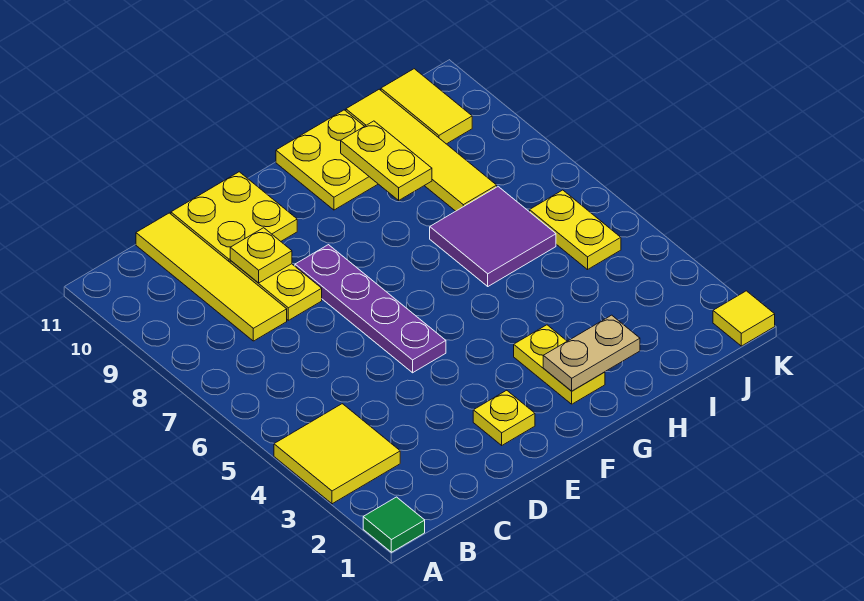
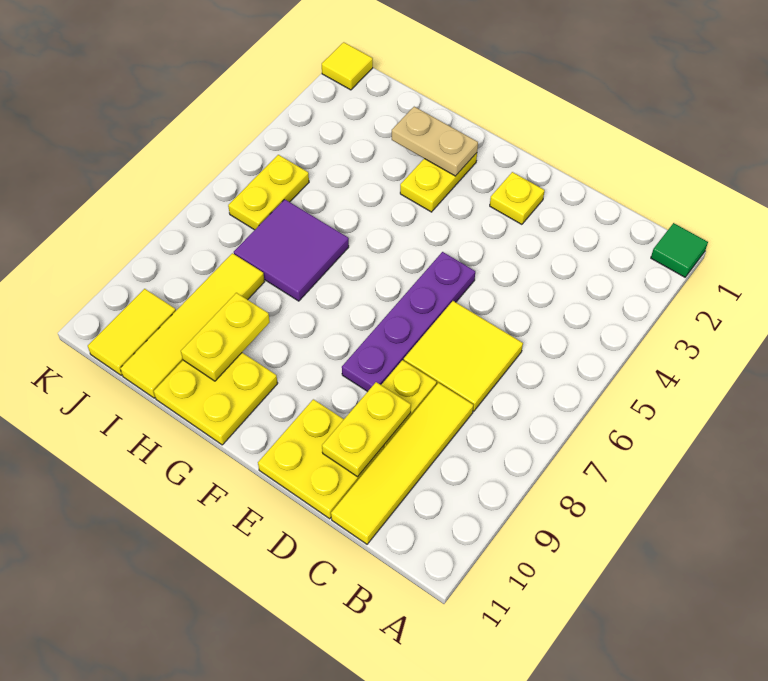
yellow 2x2 tile [274,404,400,504] -> yellow 2x2 tile moved to [404,301,523,411]
yellow 1x1 plate [230,228,292,283] -> yellow 1x2 plate [322,382,411,477]

